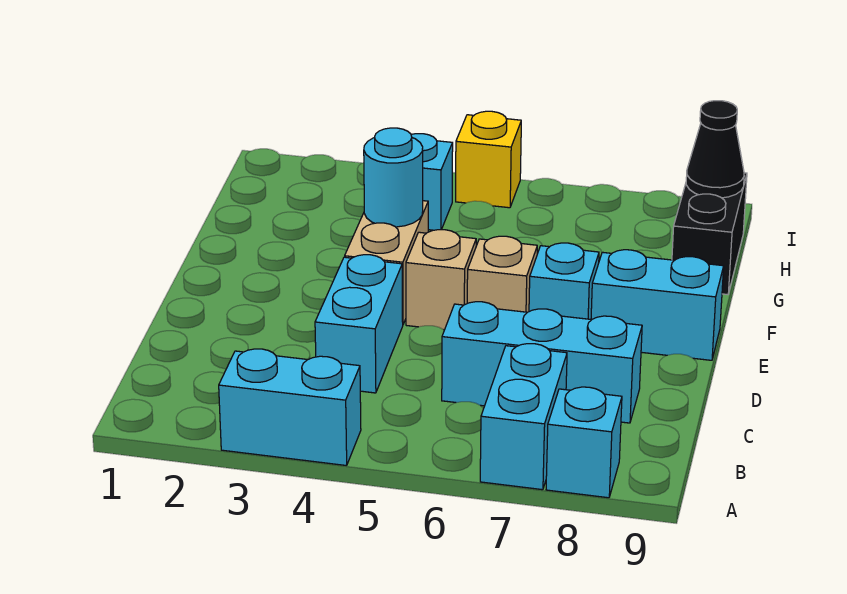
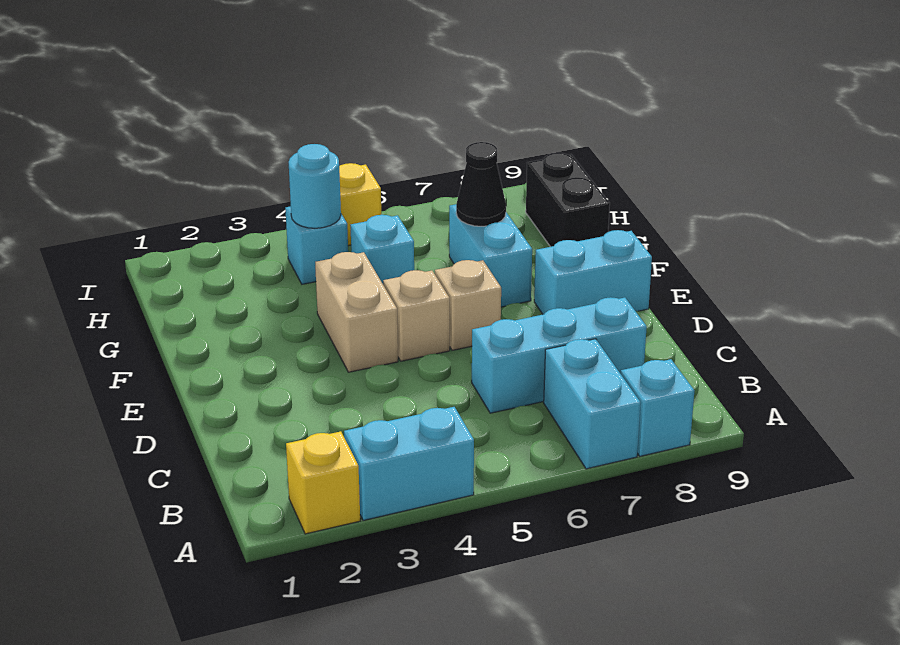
none -> yellow 1x1 brick [286,431,360,534]
cyan 1x2 brick [315,255,403,393] -> cyan 1x2 brick moved to [449,204,532,307]
cyan 1x1 brick [529,243,599,319] -> cyan 1x1 brick moved to [350,215,414,284]
cyan 1x1 round brick [364,128,423,227] -> cyan 1x1 round brick moved to [289,144,341,228]
black 1x1 cone [686,101,744,198] -> black 1x1 cone moved to [456,142,506,226]

